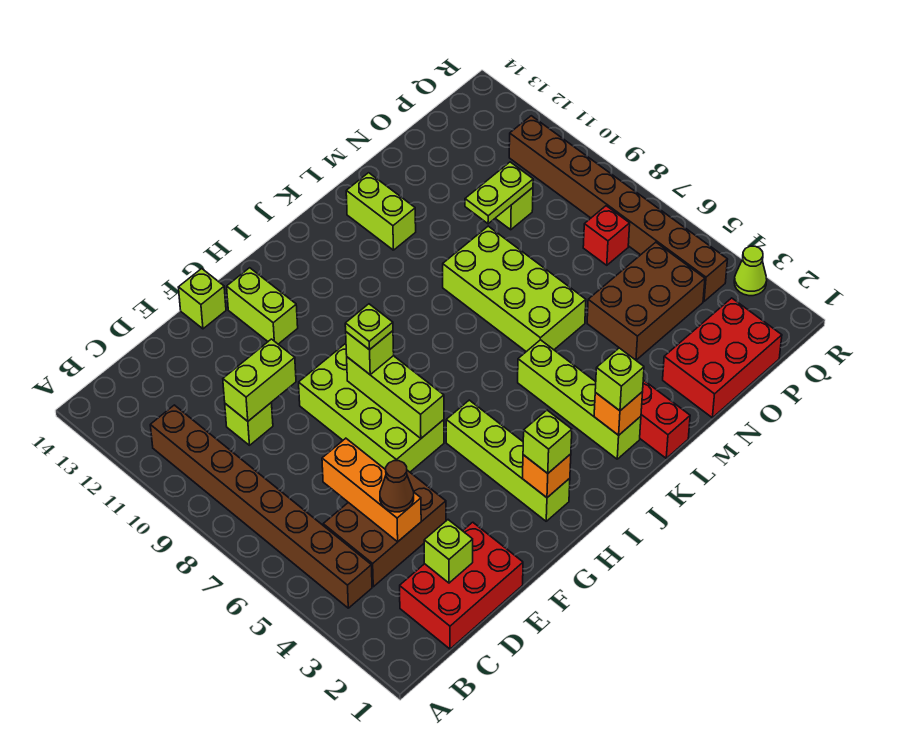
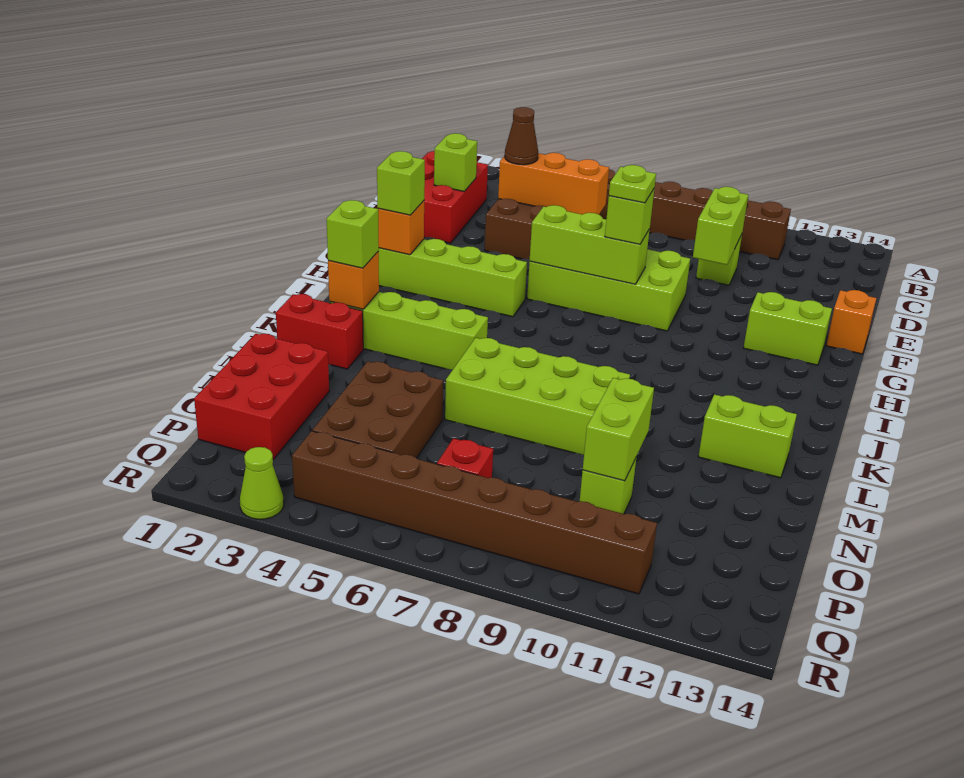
lime 1x1 brick [178,269,226,329] -> orange 1x1 brick [826,290,876,354]
lime 1x2 plate [465,162,533,224] -> lime 1x2 brick [583,378,654,481]

